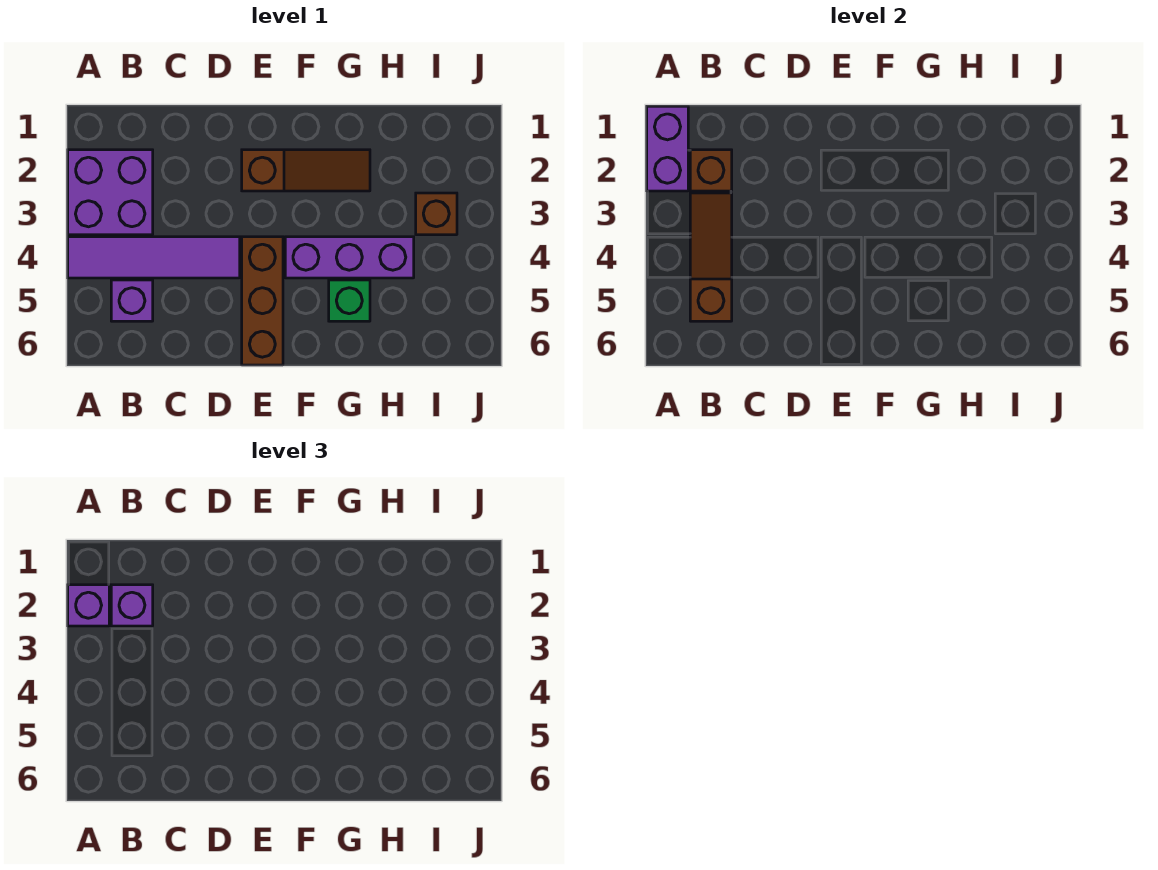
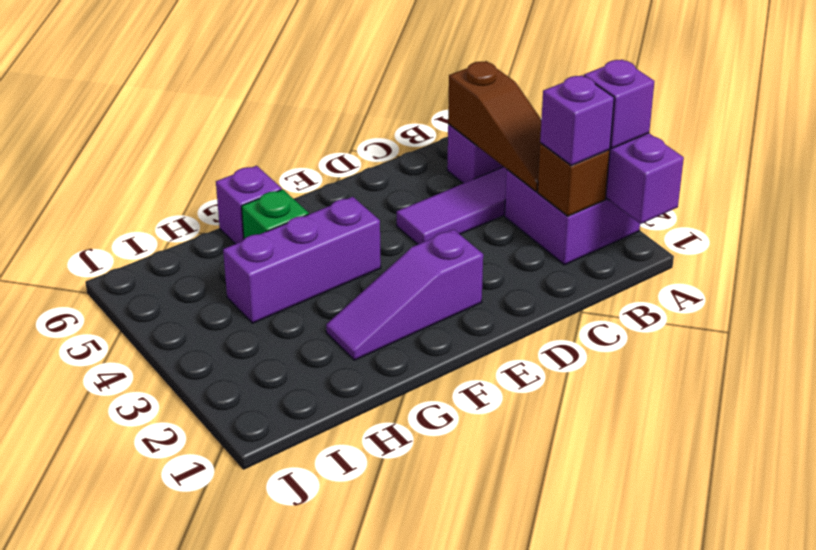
brown 1x3 slope [242,150,370,191] -> purple 1x3 slope [326,229,483,360]
brown 1x3 brick [242,237,283,365] -> none
none -> purple 1x1 brick [216,166,282,244]
brown 1x1 brick [416,193,457,235] -> none

